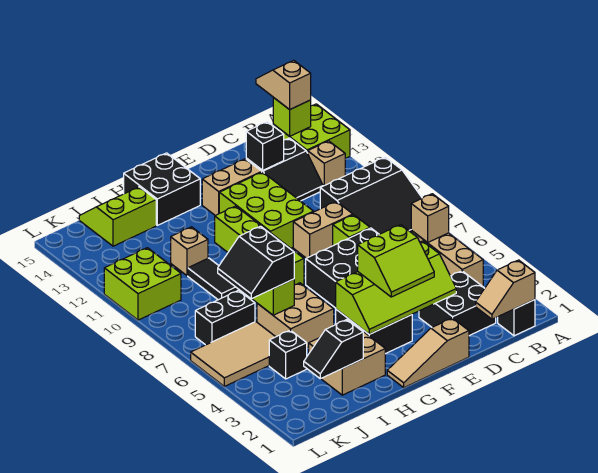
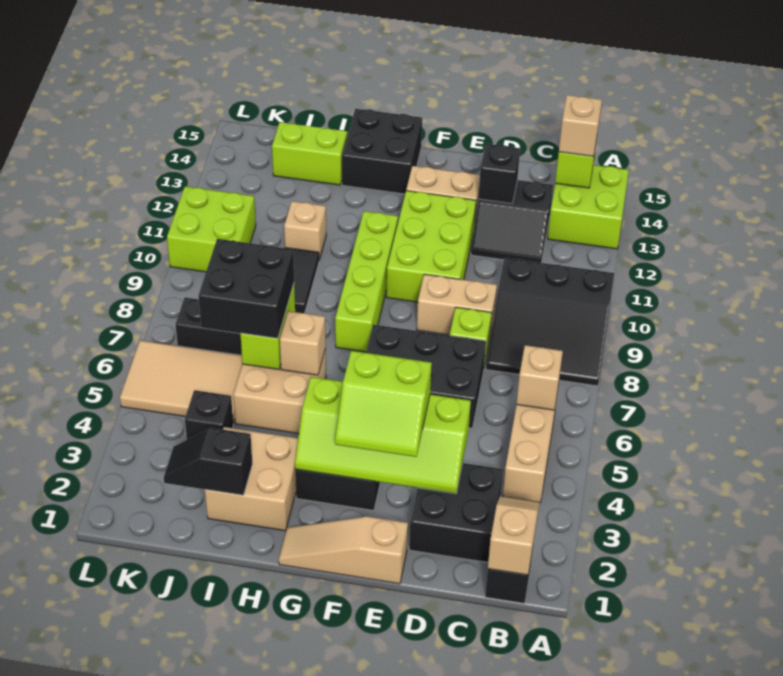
tan 1x2 slope [476,260,535,319] -> tan 1x2 slope turned to [488,496,539,575]
tan 1x1 brick [308,141,345,186] -> tan 1x1 brick moved to [280,311,326,375]
black 2x2 slope [218,226,294,299] -> black 2x2 brick [198,239,294,338]

